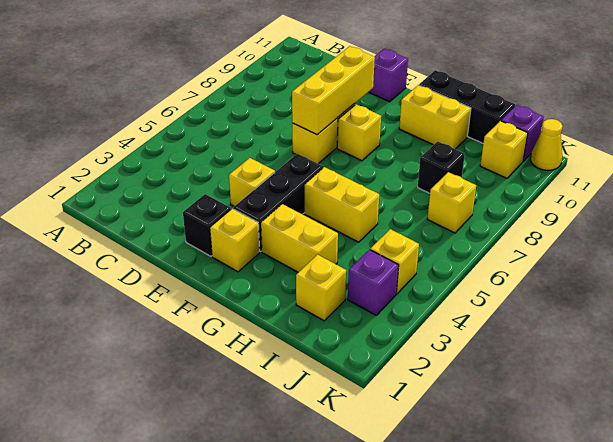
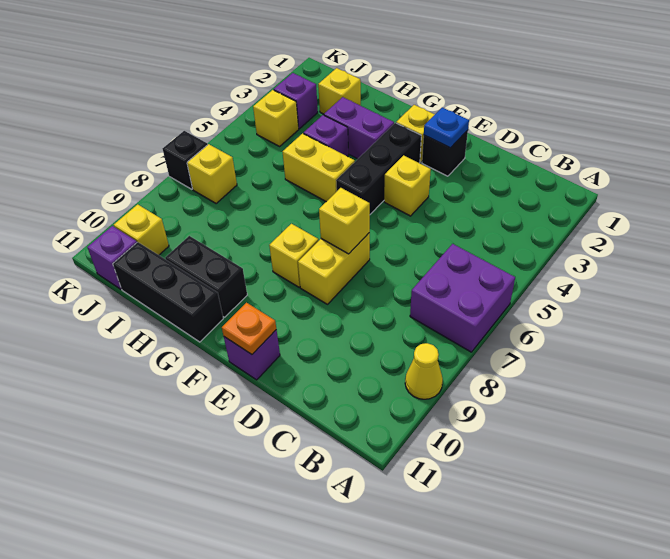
none -> purple 2x2 brick [410,244,515,352]
none -> blue 1x1 plate [424,108,469,148]
yellow 1x3 brick [292,46,375,135] -> yellow 1x1 brick [319,188,370,254]
none -> orange 1x1 plate [222,303,276,354]
yellow 1x2 brick [261,204,338,272] -> purple 1x2 brick [324,97,394,159]
yellow 1x2 brick [399,85,471,149] -> black 1x2 brick [165,236,247,317]
none -> purple 1x1 brick [304,115,349,157]
black 1x1 brick [418,141,465,193] -> black 1x1 brick moved to [163,131,208,189]
yellow 1x1 cone [531,119,563,170] -> yellow 1x1 cone moved to [405,343,443,399]

